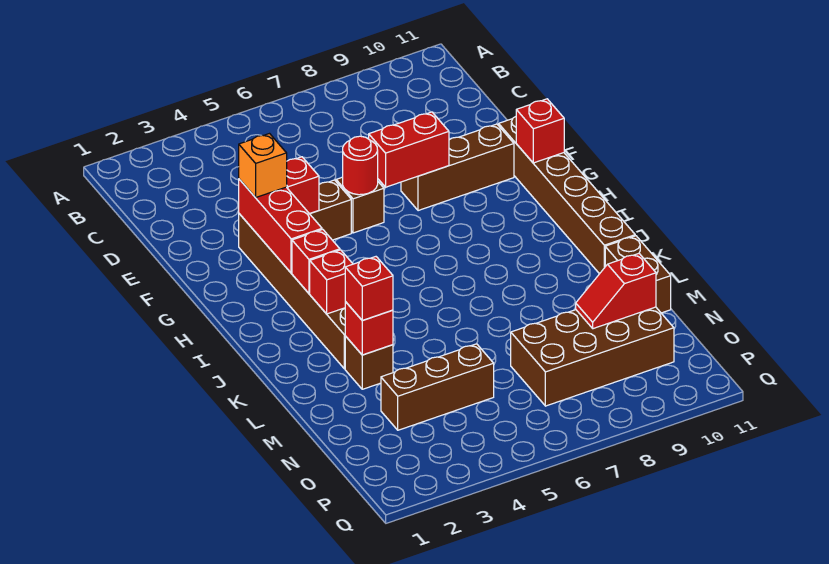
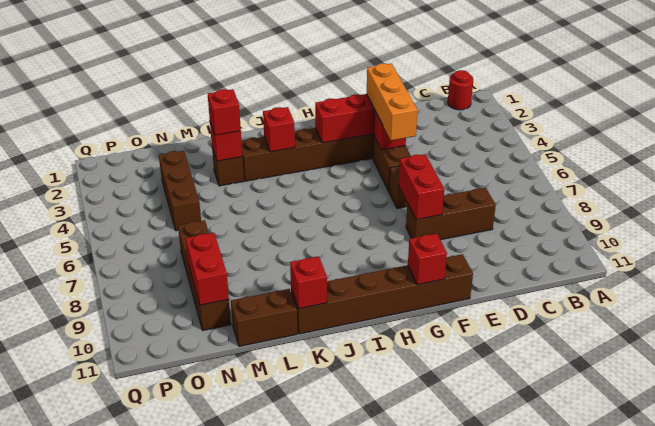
orange 1x1 brick [239,134,287,198] -> orange 1x3 brick [367,63,418,140]
red 1x1 round brick [343,136,378,195] -> red 1x1 round brick moved to [448,70,473,110]
brown 1x3 brick [401,124,514,211] -> brown 1x3 brick turned to [406,188,496,240]
red 1x1 brick [292,229,340,293] -> red 1x1 brick moved to [290,256,327,309]
brown 2x4 brick [511,307,674,406] -> brown 1x4 brick [178,220,231,330]
red 1x2 slope [576,254,656,329] -> red 1x2 brick [186,233,229,305]

